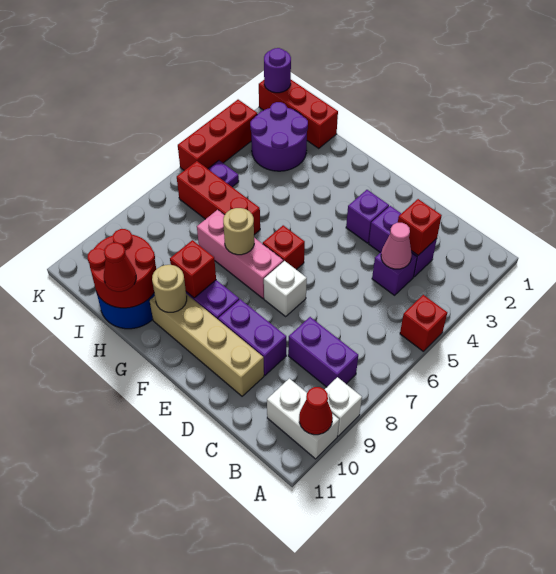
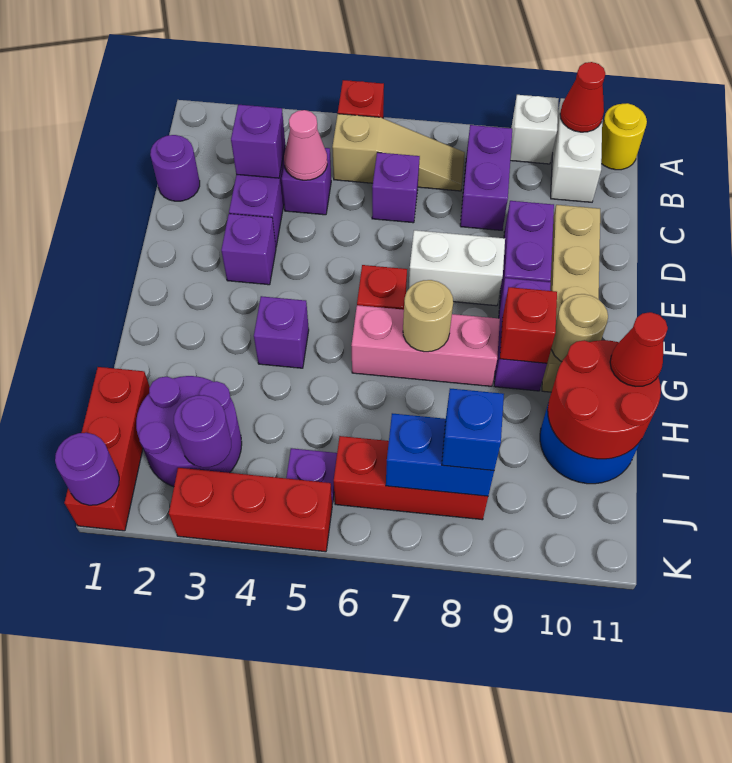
none -> yellow 1x1 round brick [601,103,647,170]
none -> tan 1x3 slope [332,114,465,191]
none -> purple 1x1 round brick [150,135,200,201]
red 1x1 brick [398,199,442,255] -> purple 1x1 brick [231,105,285,178]
none -> purple 1x1 brick [372,152,420,223]
white 1x1 brick [264,261,307,316] -> white 1x2 brick [408,230,505,306]
pink 1x3 brick [197,210,283,298] -> pink 1x3 brick turned to [351,305,500,386]
none -> purple 1x1 brick [254,296,309,368]
red 1x3 brick [177,161,260,235] -> red 1x3 brick turned to [334,436,488,520]
none -> purple 1x1 round brick [174,395,231,468]
none -> blue 1x2 brick [386,413,494,496]
none -> blue 1x1 brick [442,389,504,470]

